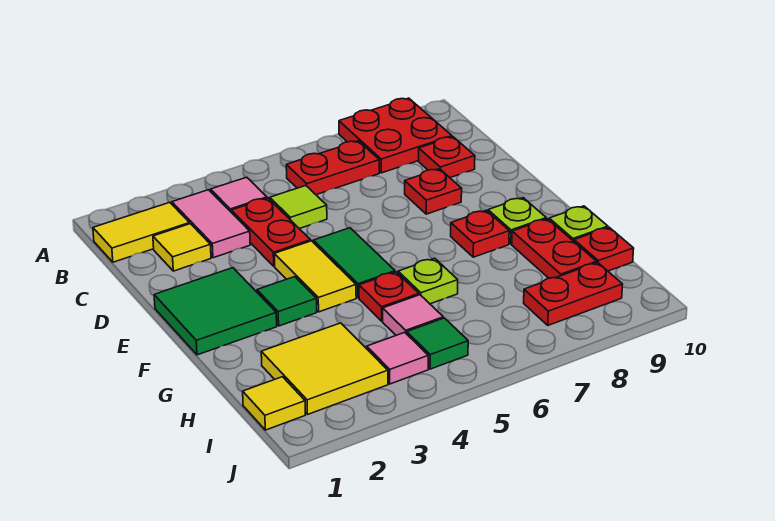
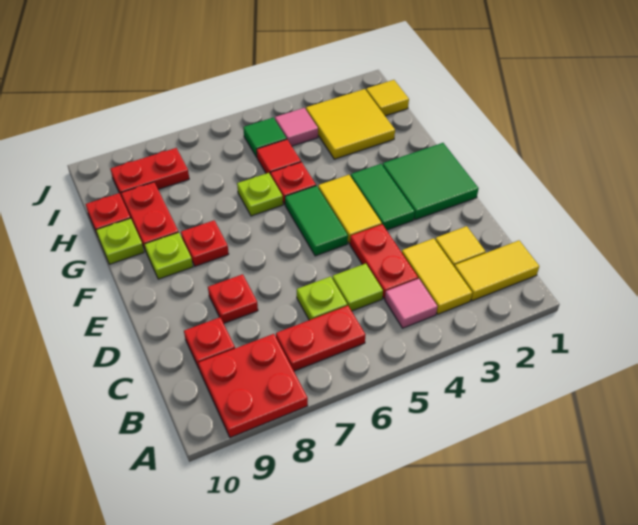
pink 1x2 tile [172,190,250,258] -> yellow 1x2 tile [402,238,472,314]
none -> lime 1x1 plate [297,276,347,320]
green 1x1 tile [257,277,317,326] -> green 1x2 tile [351,164,415,230]
pink 1x1 tile [383,295,443,335] -> red 1x1 tile [257,139,301,175]

